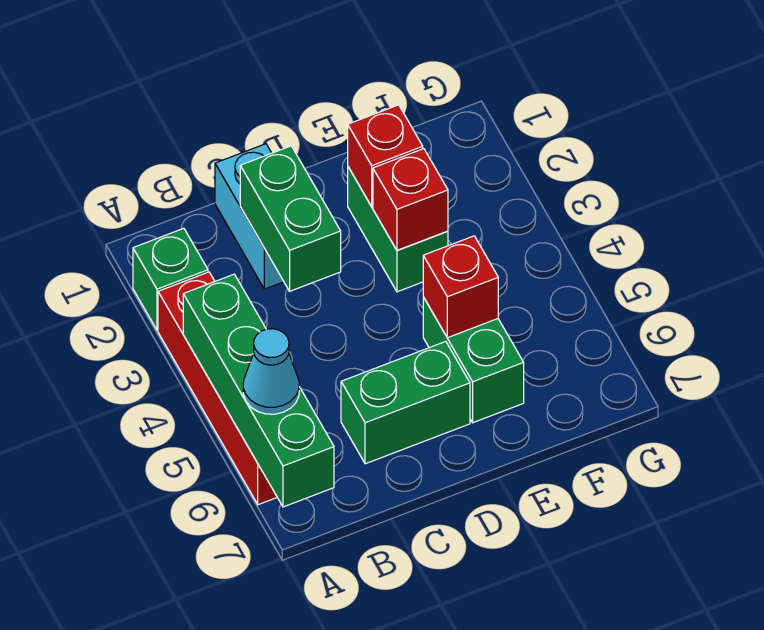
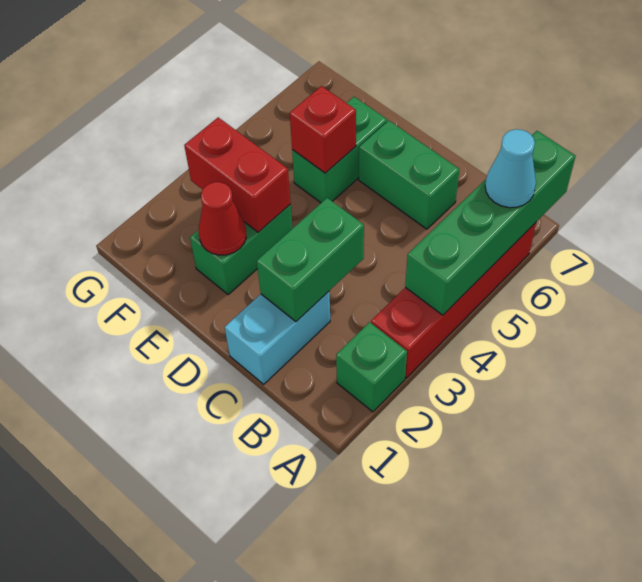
red 1x1 brick [348,105,423,207] -> red 1x1 cone [199,182,246,255]
red 1x1 brick [373,149,448,250] -> red 1x2 brick [184,117,291,232]

